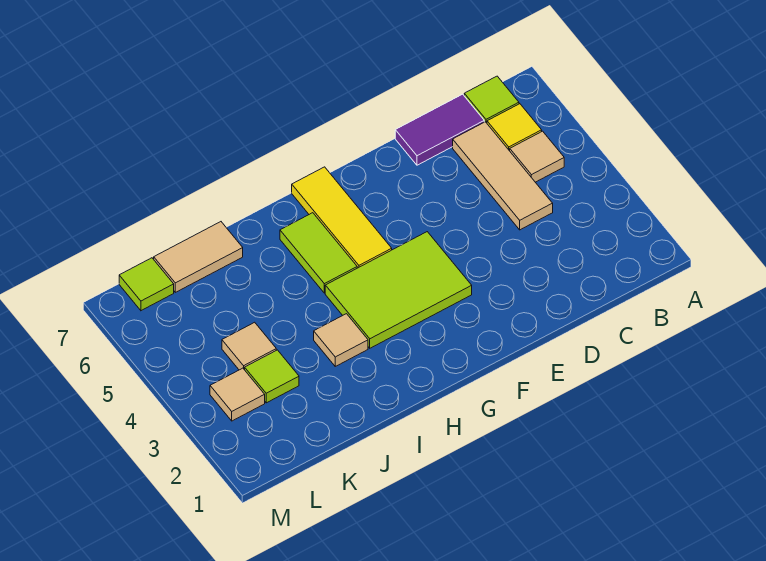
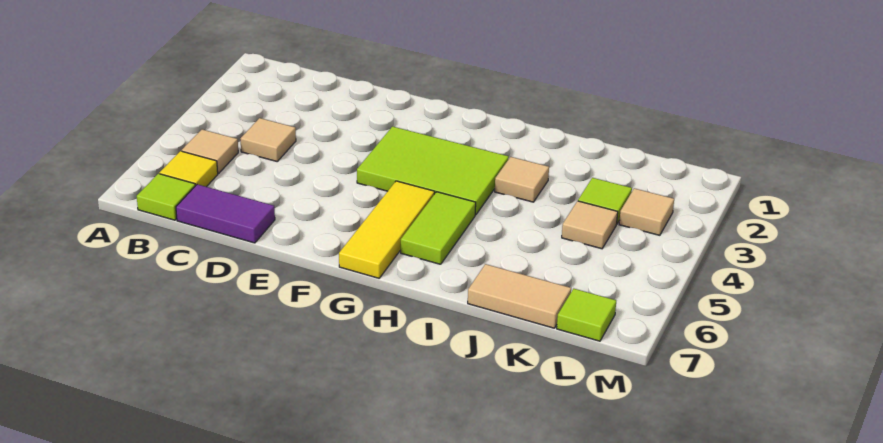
tan 1x3 tile [453,122,553,230] -> tan 1x1 tile [240,118,296,161]

